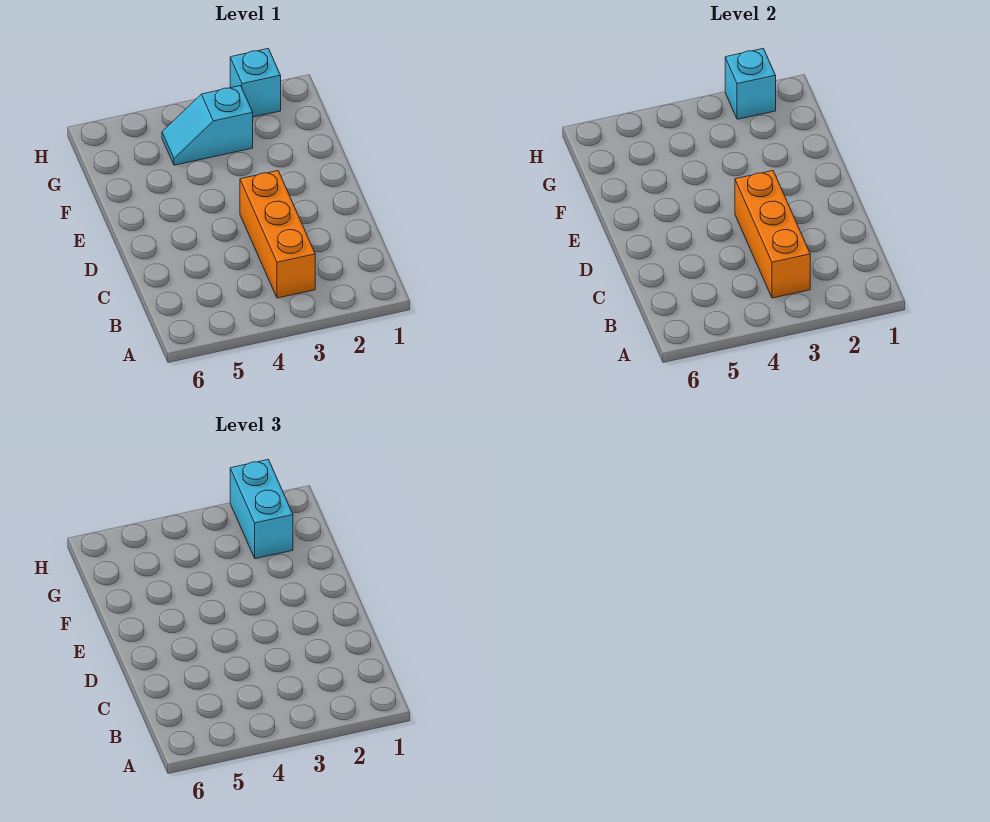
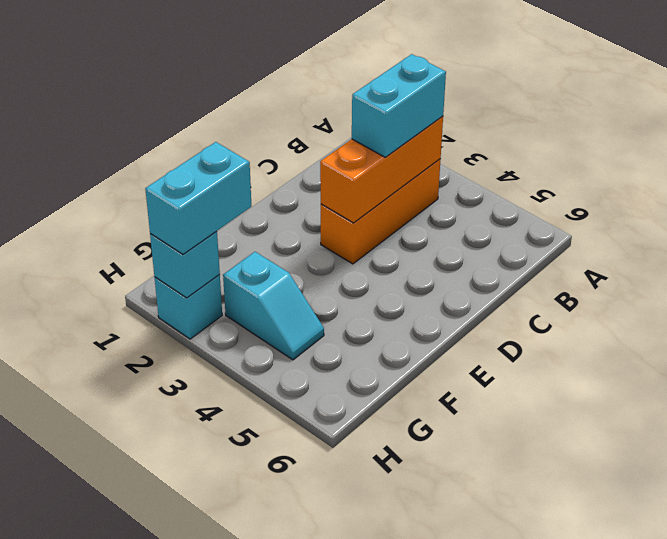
none -> cyan 1x2 brick [352,54,446,157]

